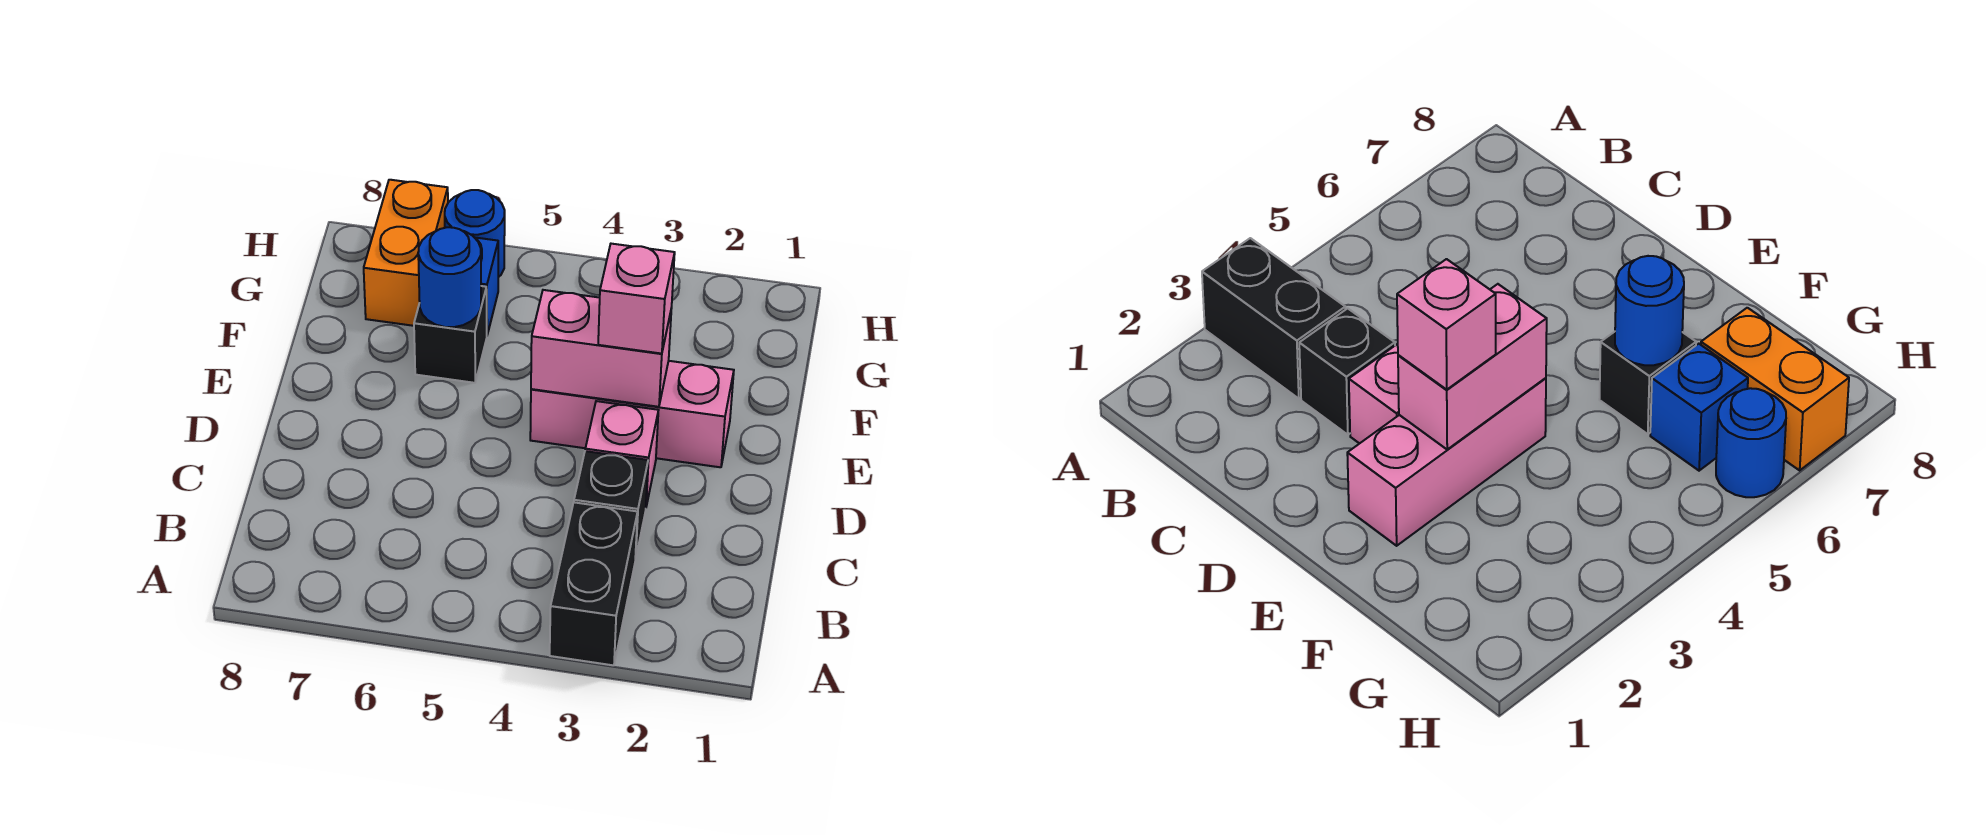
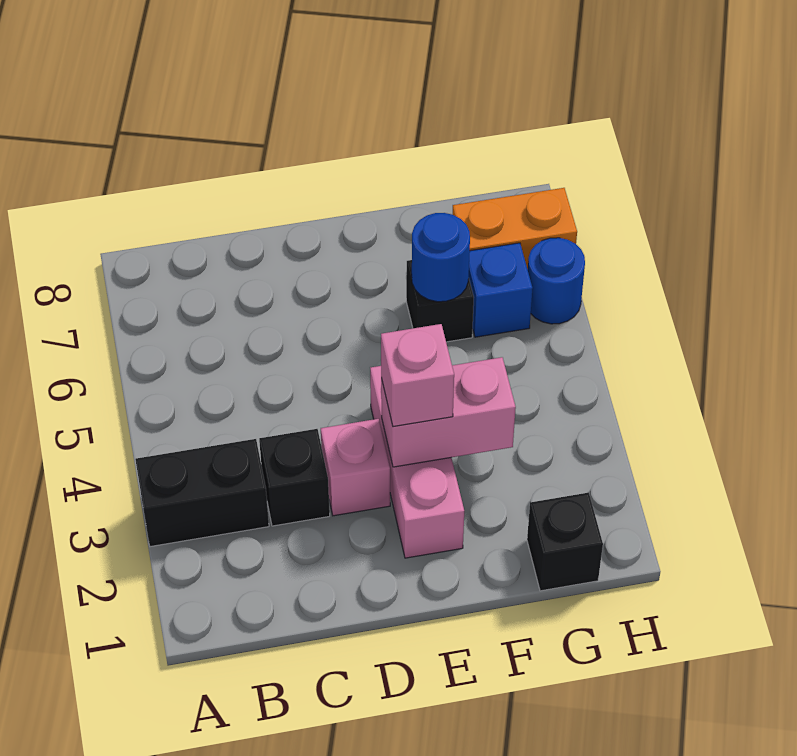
pink 1x2 brick [531,290,672,407] -> pink 1x2 brick turned to [381,357,516,467]
none -> black 1x1 brick [527,493,603,591]

